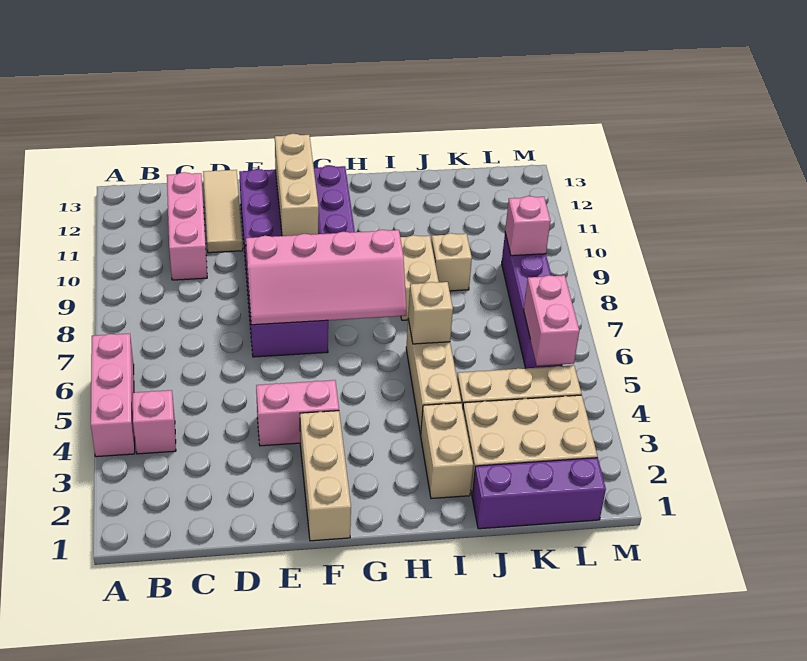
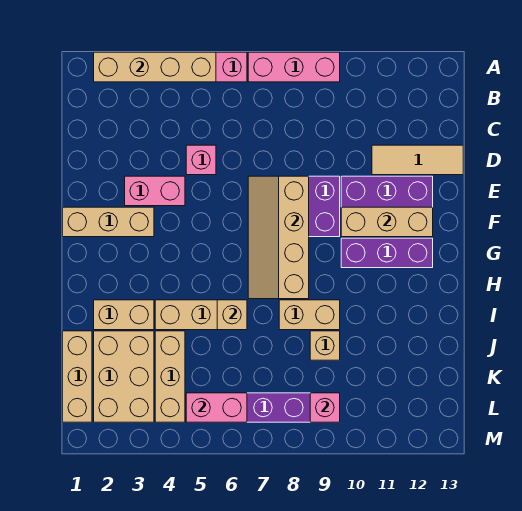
none -> tan 1x4 brick [94,52,216,82]
pink 1x1 brick [133,390,176,454] -> pink 1x1 brick moved to [186,145,216,175]
pink 1x3 brick [167,172,207,280] -> pink 1x3 brick moved to [248,52,340,82]
pink 1x2 brick [256,380,339,446] -> pink 1x2 brick turned to [125,176,185,206]
pink 2x4 slope [246,230,406,325] -> tan 2x4 slope [248,176,309,299]
purple 1x3 brick [472,458,606,529] -> tan 1x3 brick [63,331,92,422]

